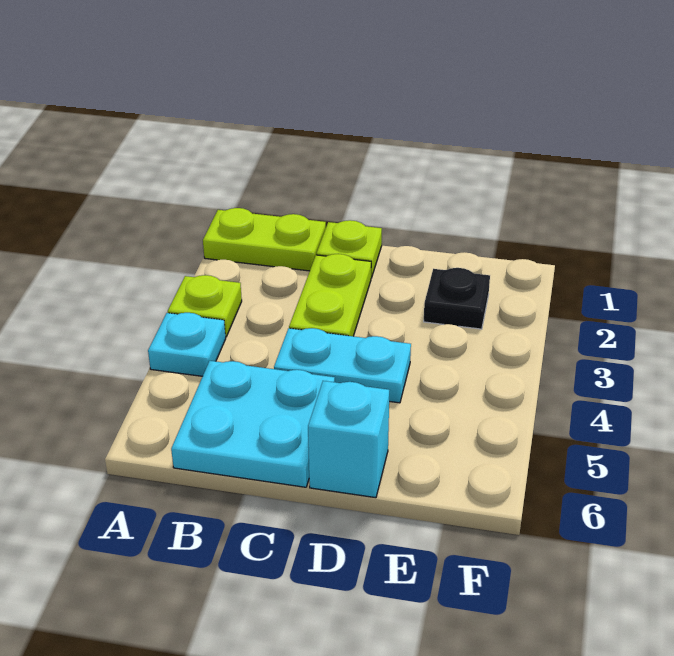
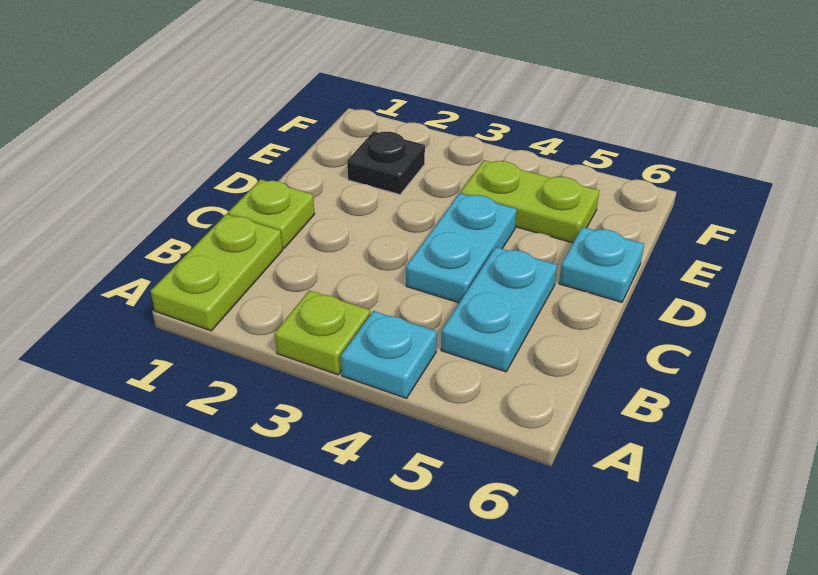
cyan 2x2 plate [171,361,335,487] -> cyan 1x2 plate [441,247,557,372]
lime 1x2 plate [289,254,371,336] -> lime 1x2 plate moved to [461,160,599,243]
cyan 1x1 brick [308,381,389,498] -> cyan 1x1 plate [559,227,644,302]

